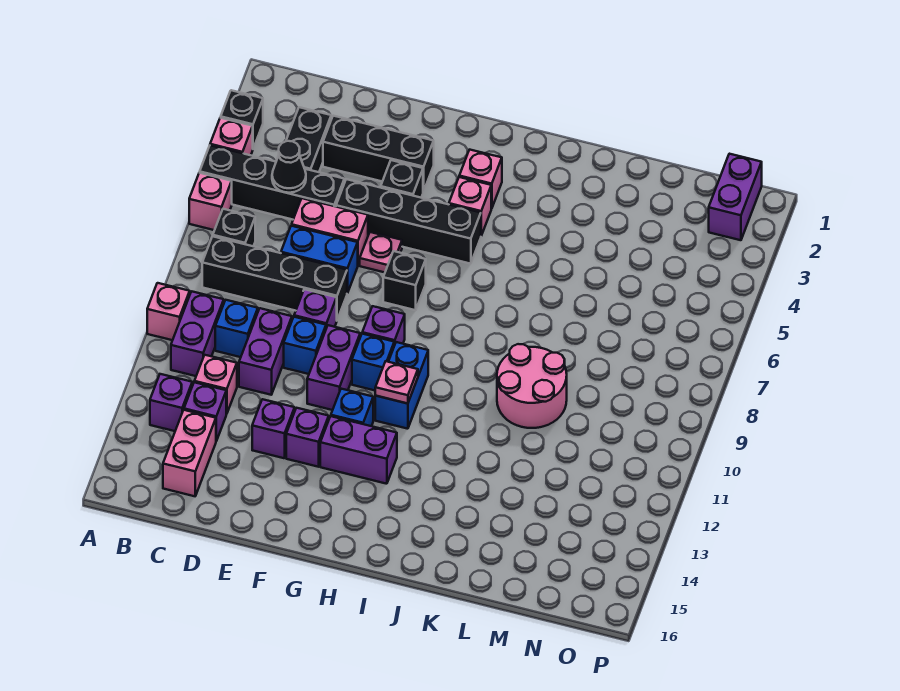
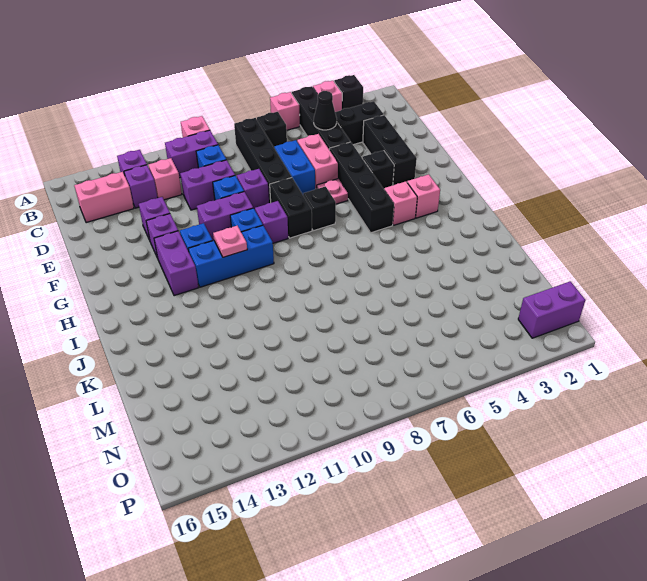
none -> black 1x2 brick [270,178,312,238]
blue 1x2 brick [375,342,428,429] -> blue 1x3 brick [188,225,274,287]
pink 2x2 round brick [497,344,567,428] -> none

